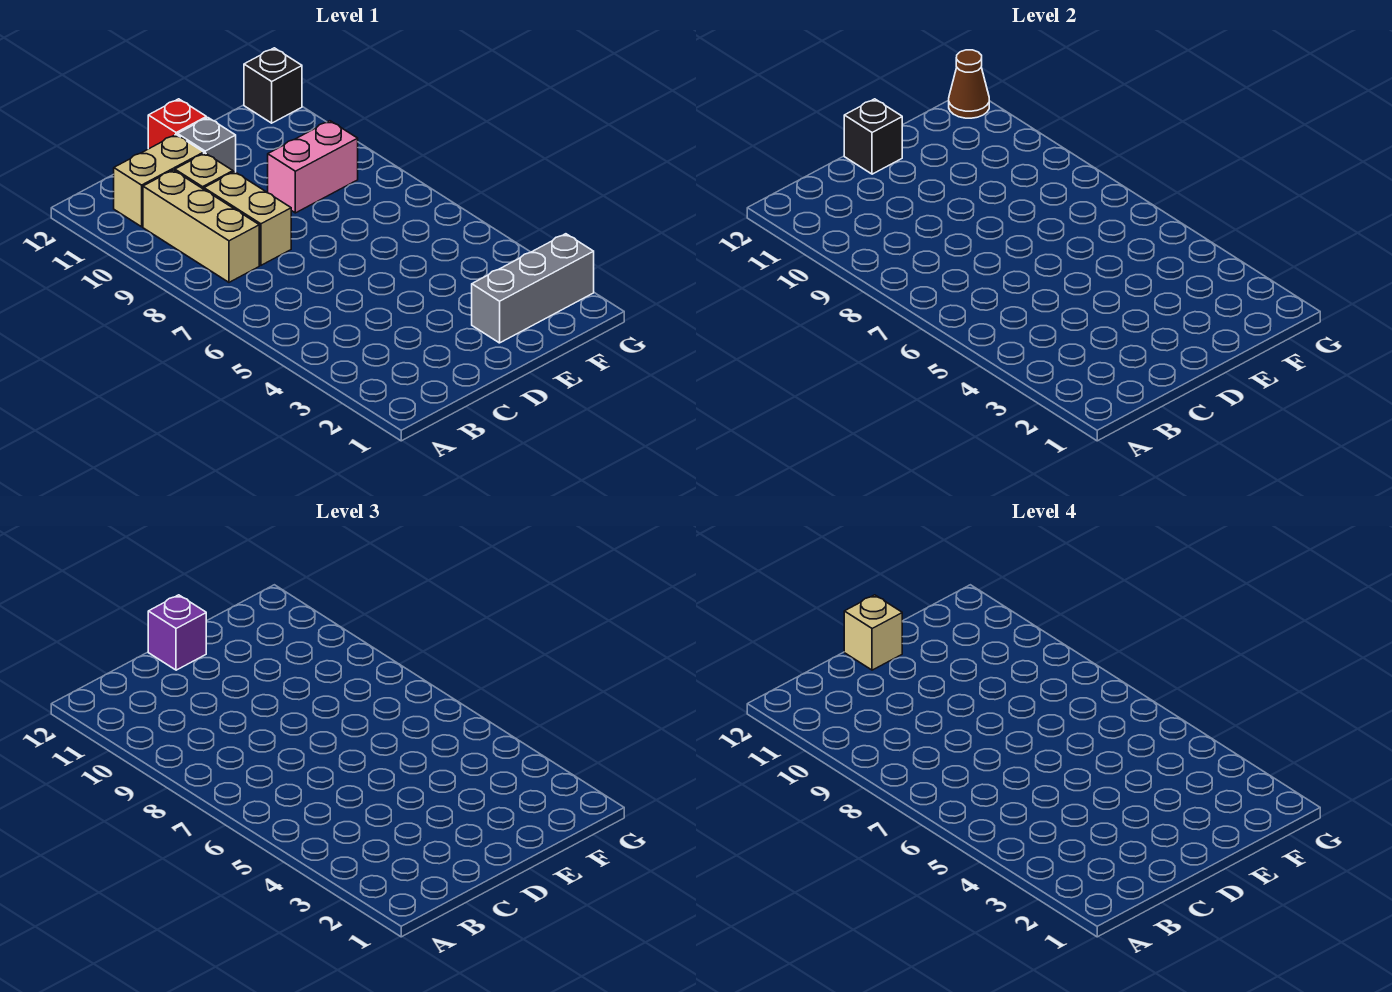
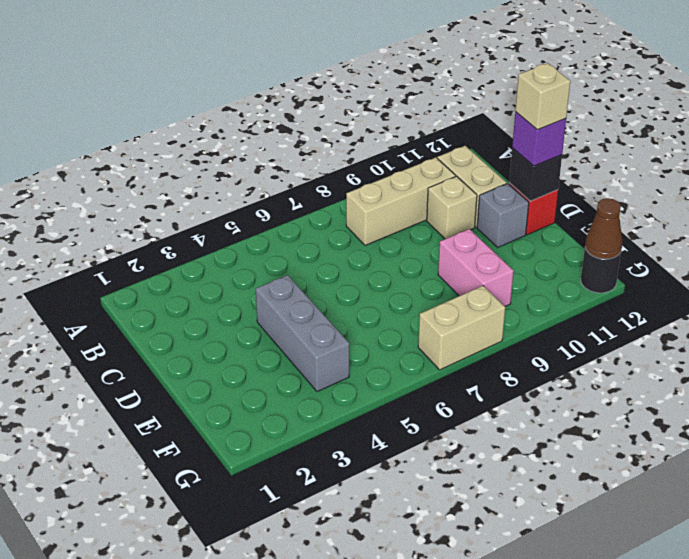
tan 1x2 brick [204,172,291,265] -> tan 1x2 brick moved to [418,286,505,370]
grey 1x3 brick [472,234,594,343] -> grey 1x3 brick moved to [256,275,349,392]
black 1x1 brick [244,48,302,123] -> black 1x1 round brick [581,248,621,293]

